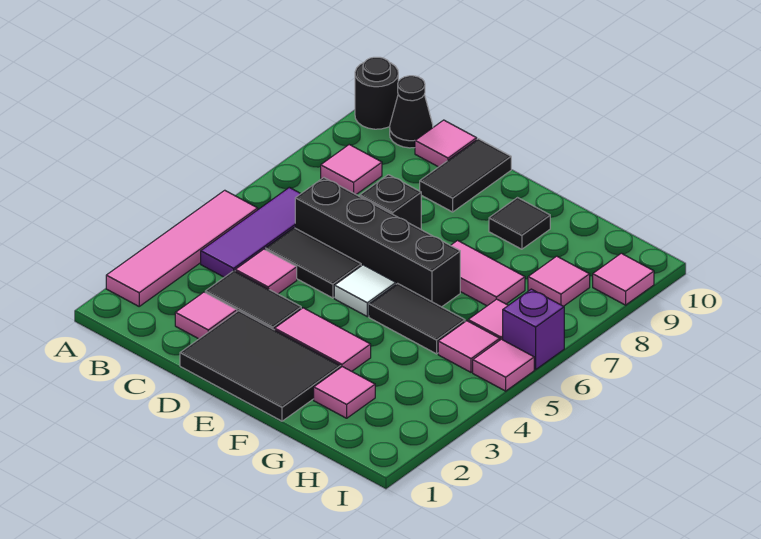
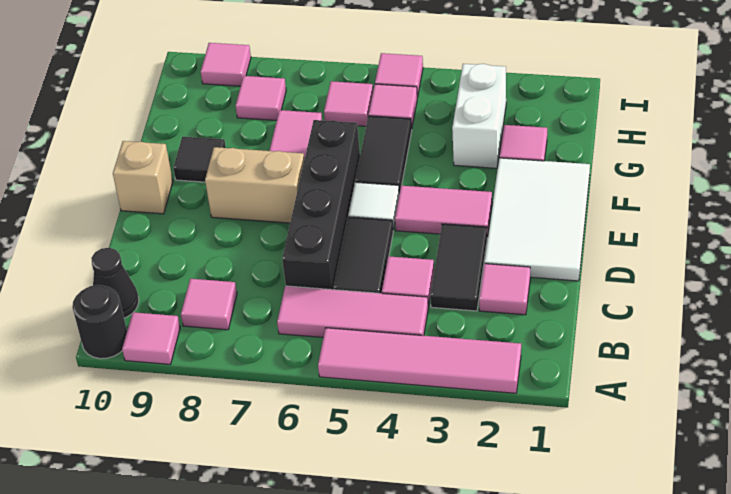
purple 1x3 tile [201,187,301,277] -> pink 1x3 tile [277,286,428,337]
pink 1x1 tile [415,120,477,167] -> pink 1x1 tile moved to [122,312,180,364]
black 2x3 tile [180,311,341,421] -> white 2x3 tile [485,158,590,281]
black 1x1 brick [360,175,421,229] -> none
black 1x2 tile [420,139,511,212] -> none
pink 1x2 tile [275,308,371,371] -> pink 1x2 tile turned to [395,186,492,237]
none -> tan 1x2 brick [205,147,304,223]
none -> tan 1x1 brick [113,141,173,214]
none -> white 1x2 brick [452,64,506,168]
purple 1x1 brick [503,289,564,370] -> none

